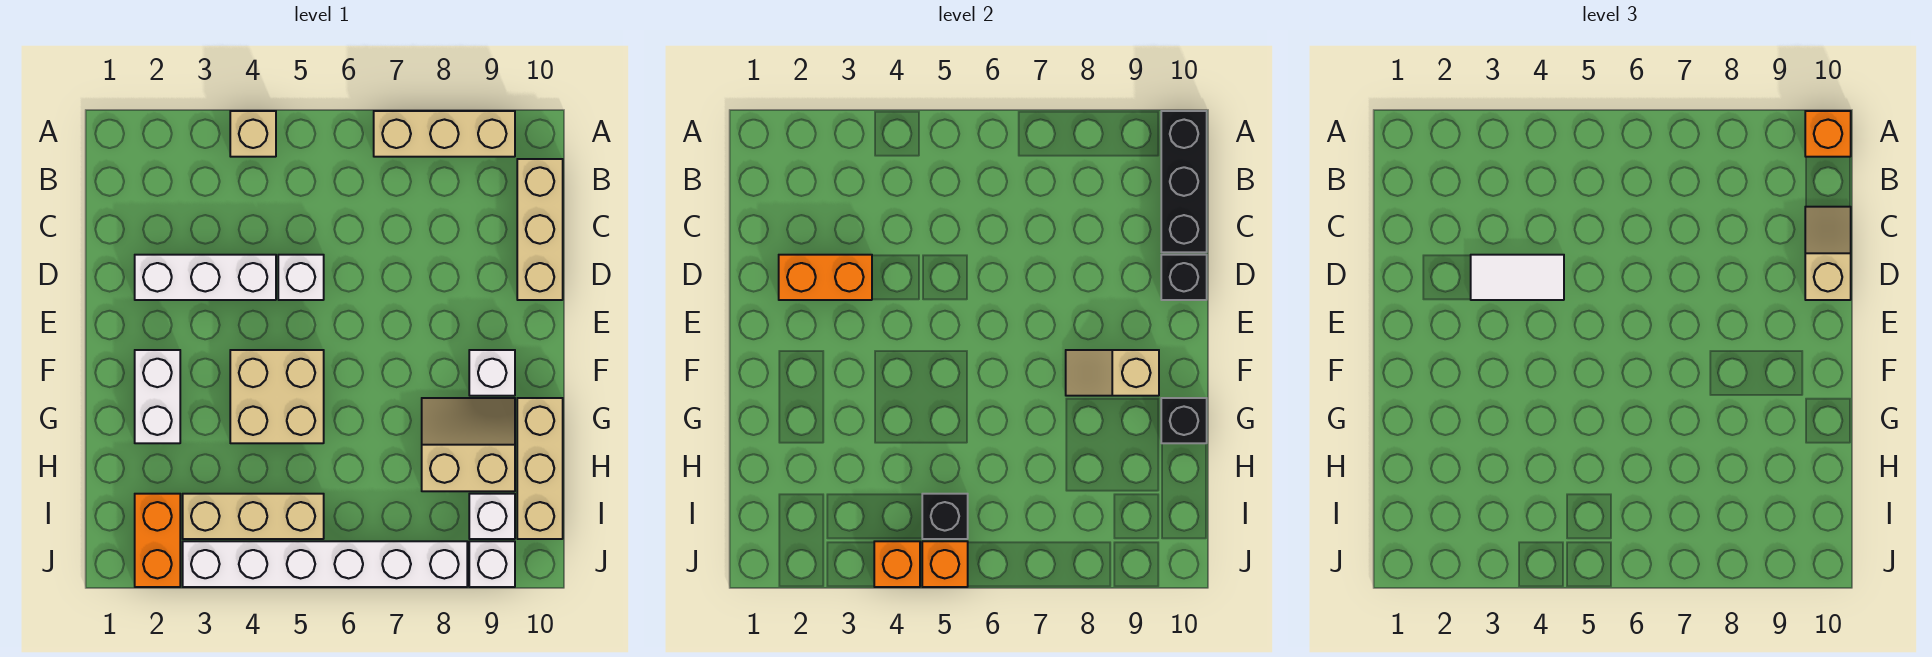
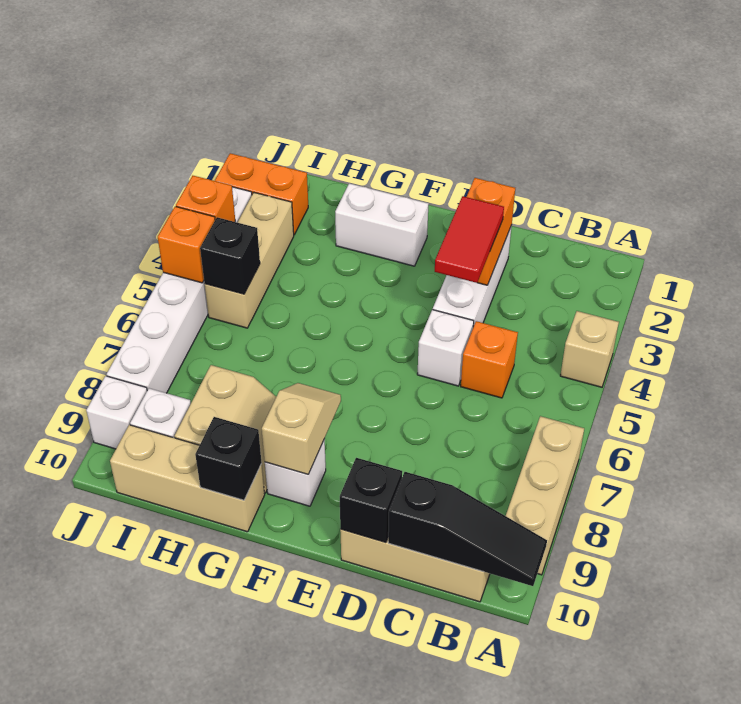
black 1x3 brick [1161,111,1207,252] -> black 1x3 slope [388,472,547,586]
orange 1x1 brick [1805,111,1851,157] -> orange 1x1 brick moved to [461,321,518,398]
tan 1x2 slope [1805,207,1851,300] -> none
white 1x2 tile [1471,255,1564,300] -> red 1x2 tile [435,196,504,283]
tan 2x2 brick [230,350,324,443] -> none

